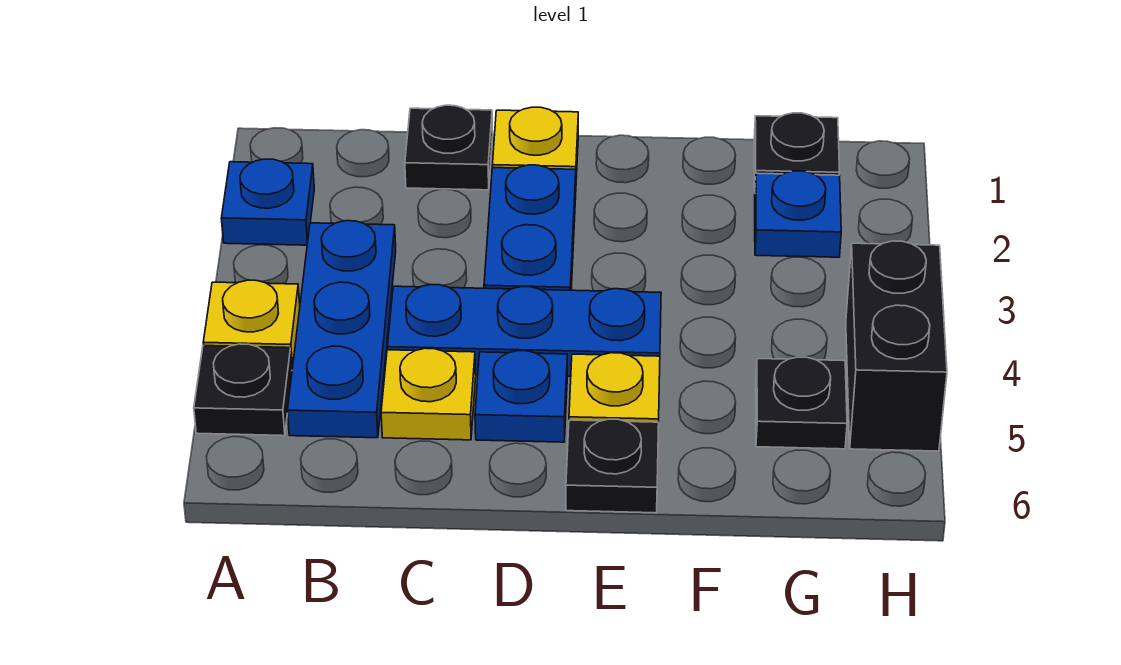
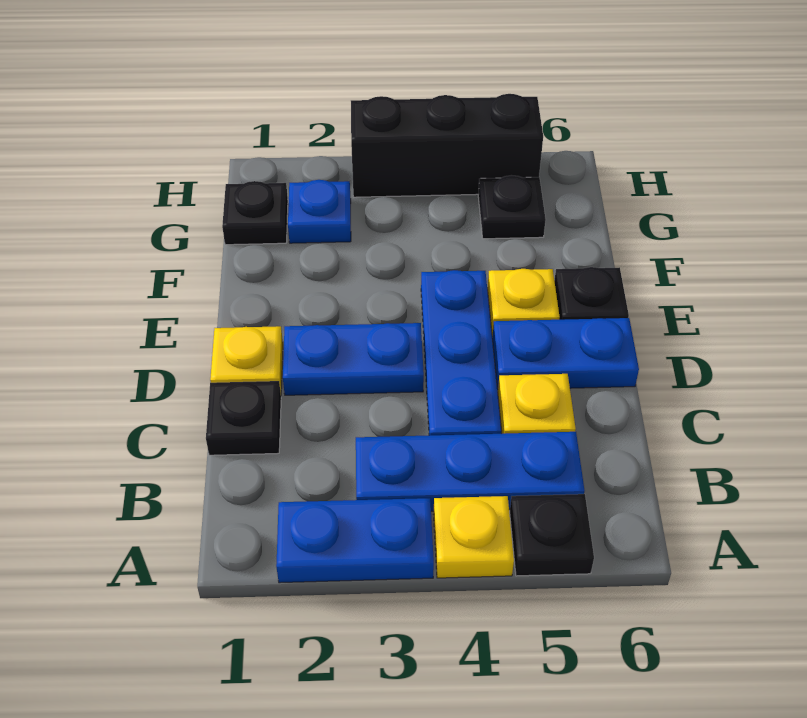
blue 1x1 plate [221,159,314,245] -> blue 1x2 plate [276,498,434,583]
blue 1x1 plate [475,351,567,442] -> blue 1x2 plate [492,318,639,390]
black 1x2 brick [846,241,947,451] -> black 1x3 brick [351,94,543,197]

